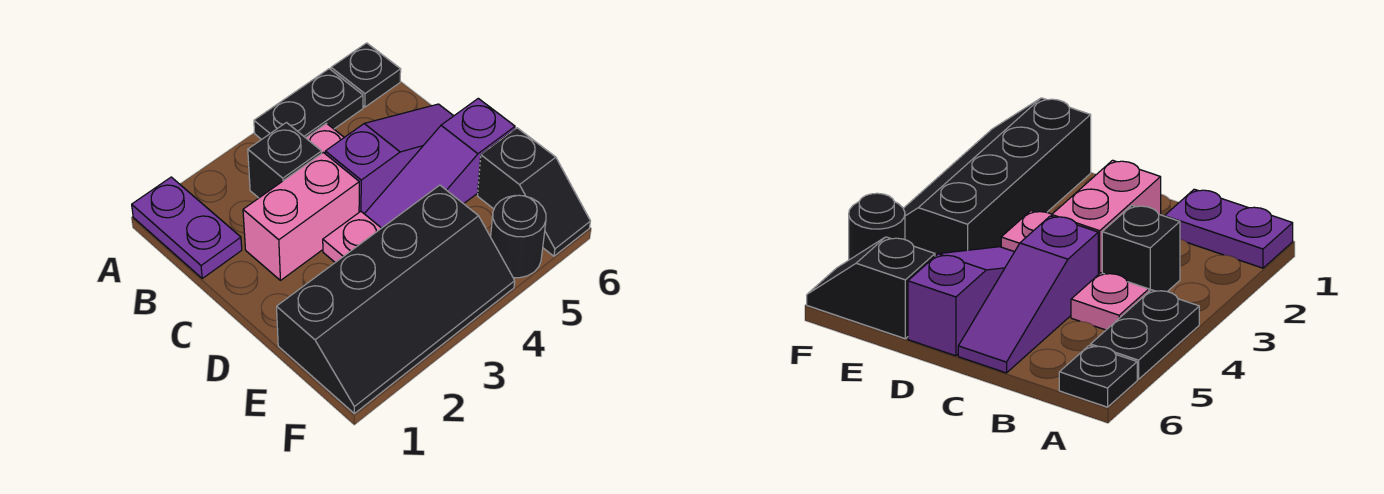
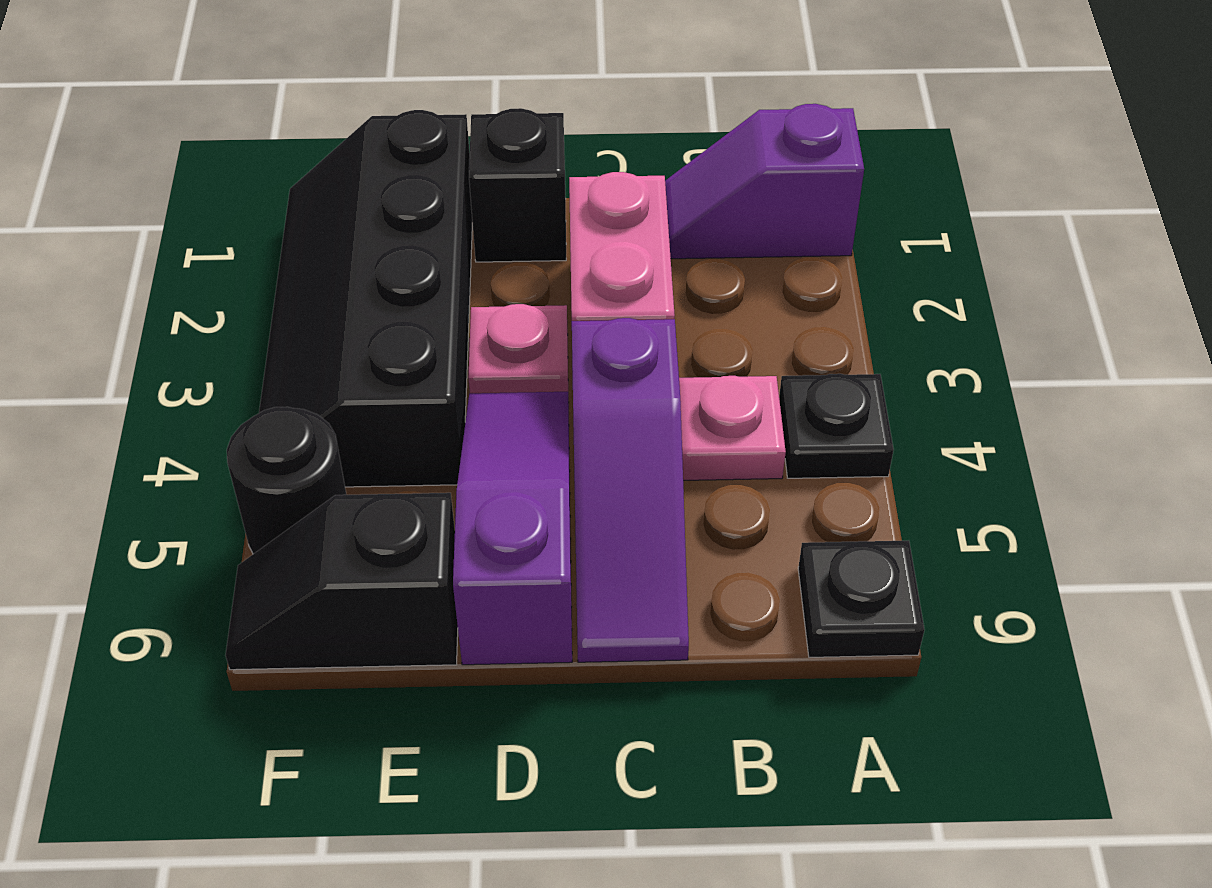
purple 1x2 plate [132,177,242,278] -> purple 1x2 slope [665,104,864,259]
black 1x2 plate [254,69,363,139] -> black 1x1 plate [779,374,894,478]
black 1x1 brick [248,123,322,198] -> black 1x1 brick moved to [469,108,566,262]

